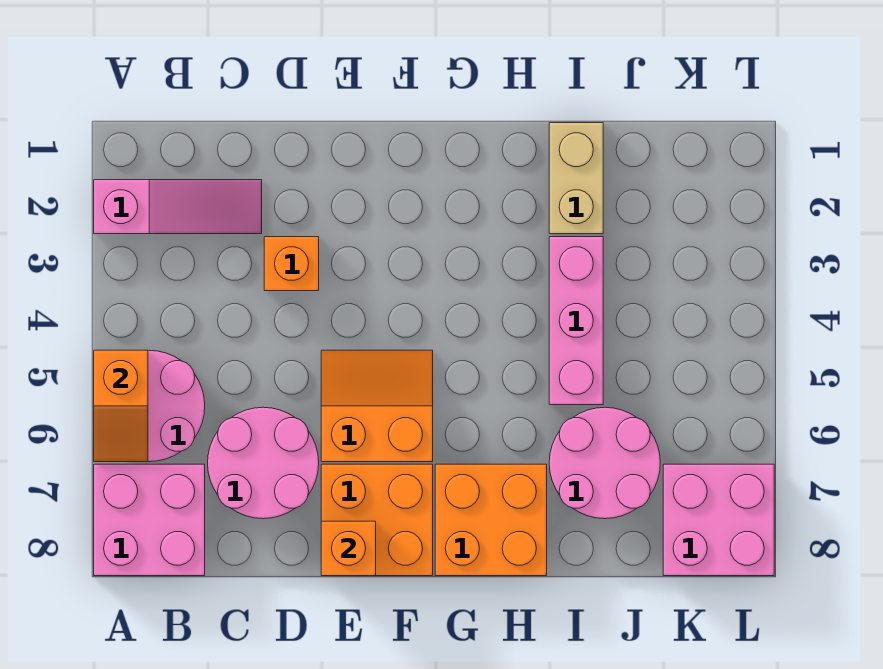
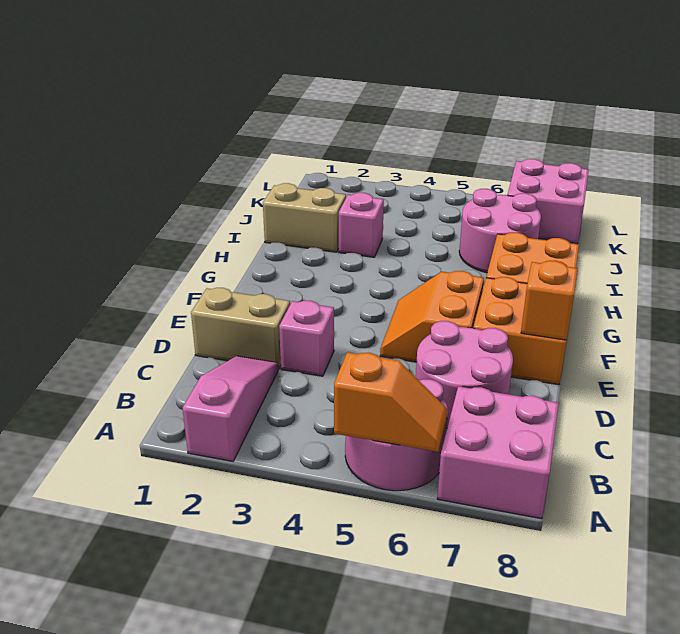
none -> tan 1x2 brick [191,288,290,369]
orange 1x1 brick [264,237,319,291] -> pink 1x1 brick [279,301,334,376]
pink 1x3 brick [549,237,603,405] -> pink 1x1 brick [339,193,384,257]

